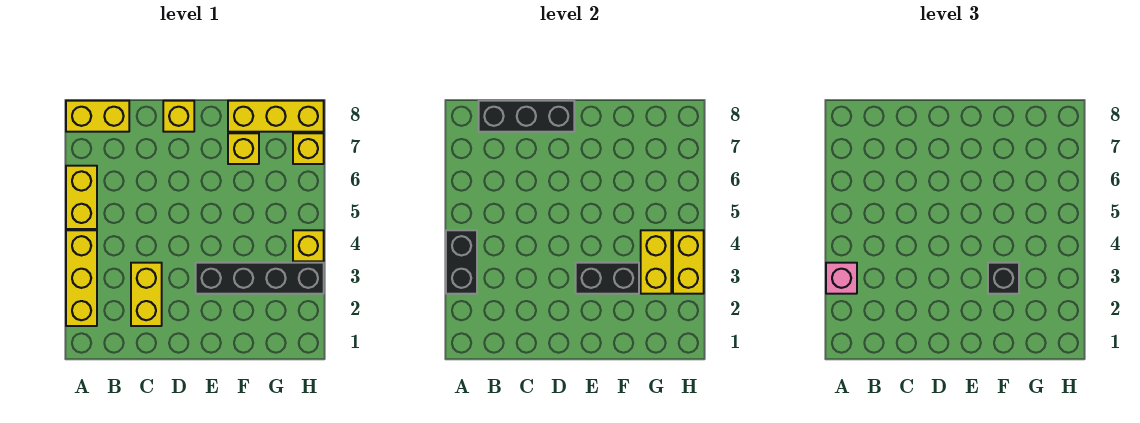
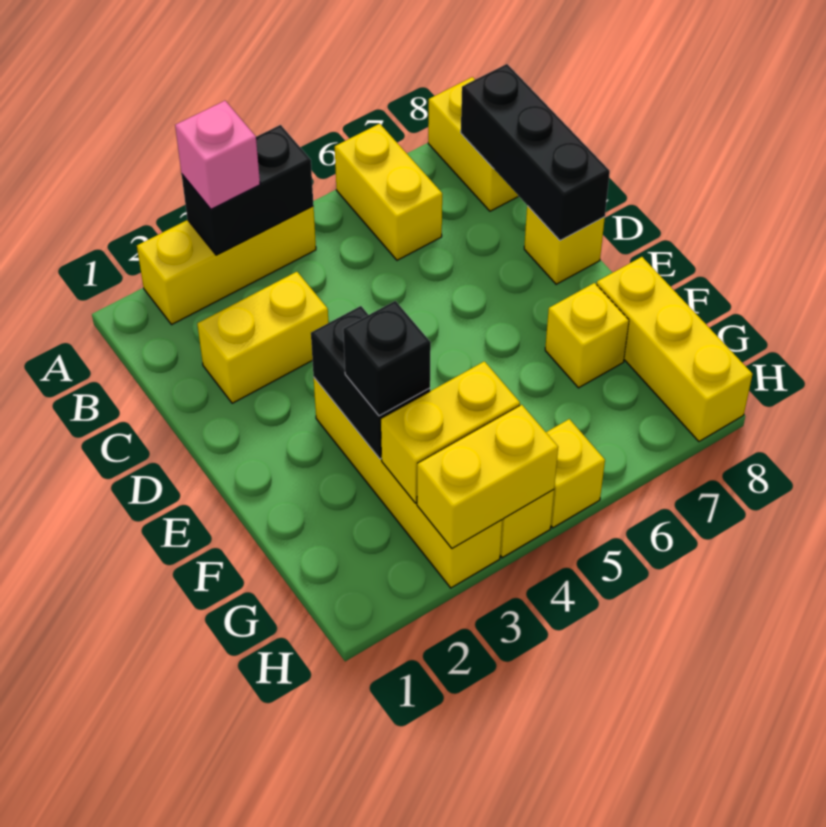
yellow 1x2 brick [66,166,97,229] -> yellow 1x2 brick turned to [335,124,442,260]
black 1x4 brick [196,263,324,294] -> yellow 1x4 brick [314,378,502,588]
yellow 1x1 brick [293,133,324,164] -> yellow 1x1 brick moved to [546,419,605,528]

